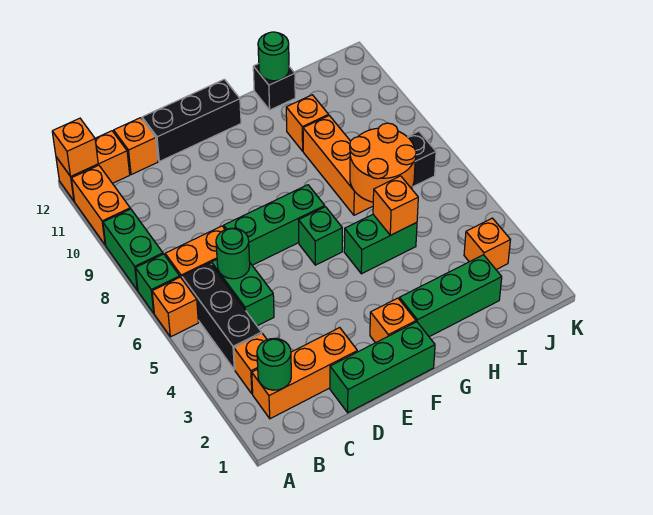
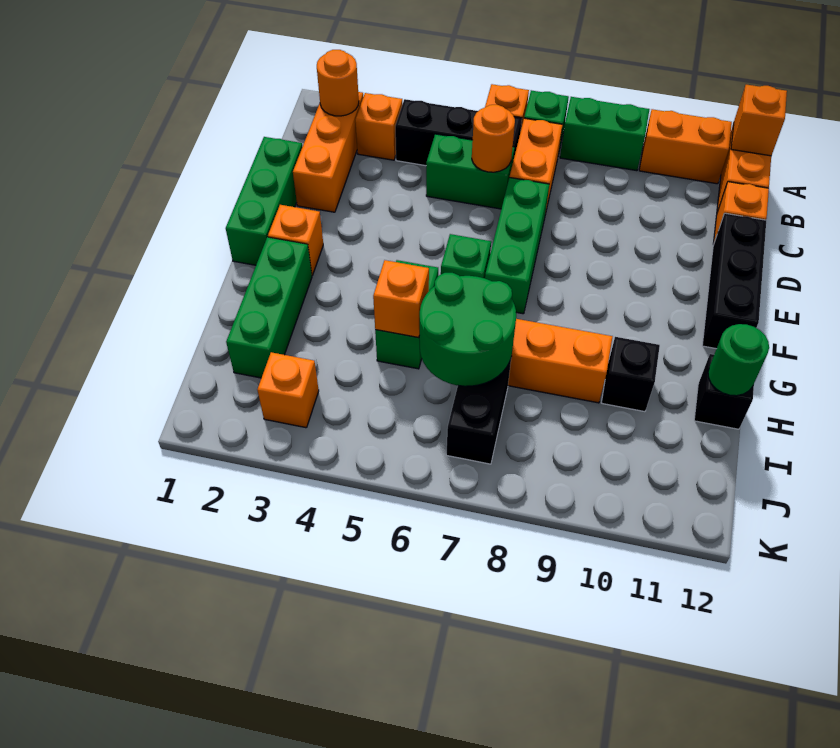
green 1x1 round brick [257,338,291,390] -> orange 1x1 round brick [317,50,359,116]
green 1x1 round brick [216,228,250,279] -> orange 1x1 round brick [472,105,515,172]
orange 2x2 round brick [350,123,416,202] -> green 2x2 round brick [420,273,516,386]
orange 1x1 brick [286,95,329,151] -> black 1x1 brick [601,337,660,412]

